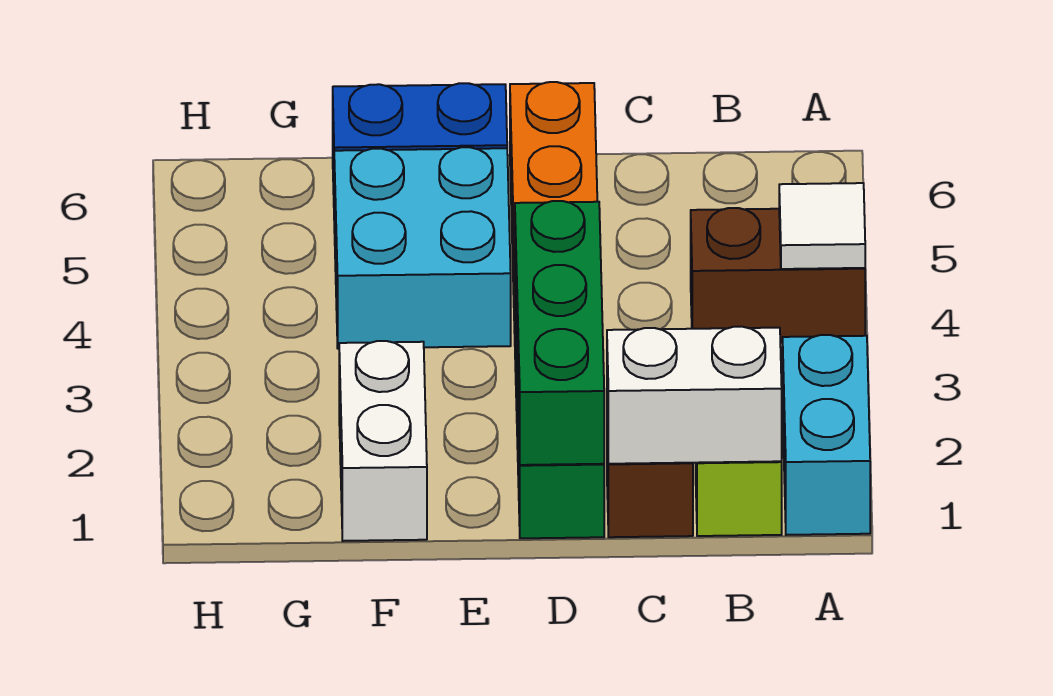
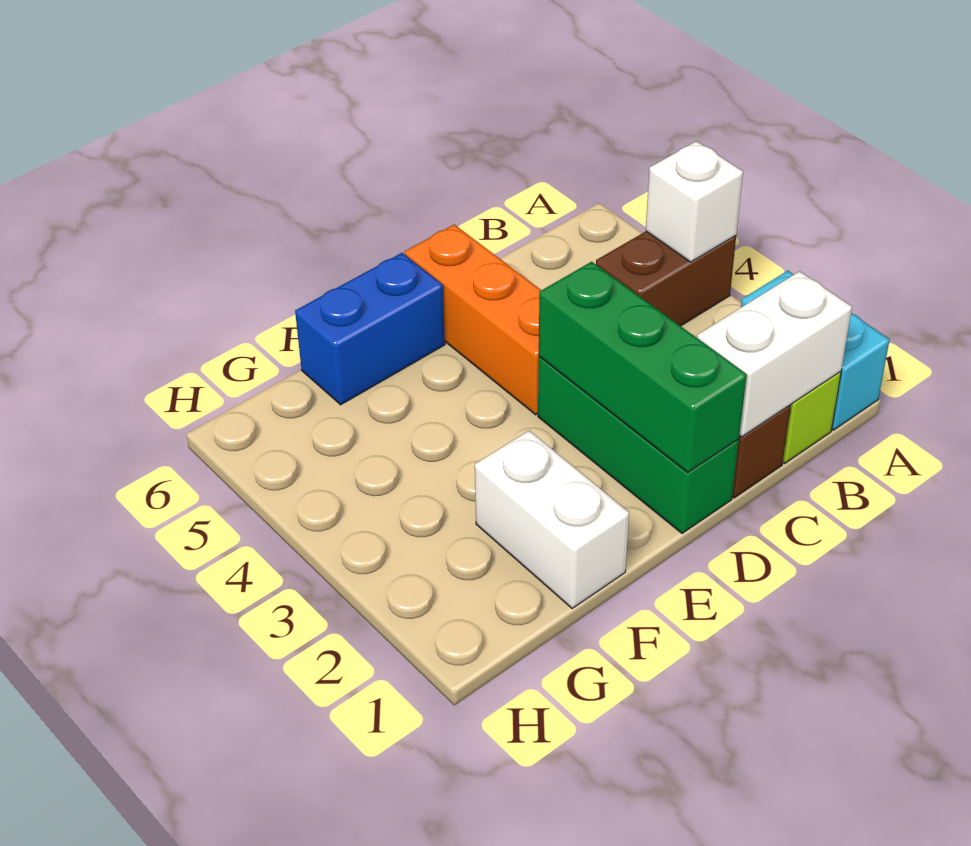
white 1x1 tile [779,183,865,269] -> white 1x1 brick [646,141,743,262]
cyan 2x2 brick [334,147,511,349] -> none

